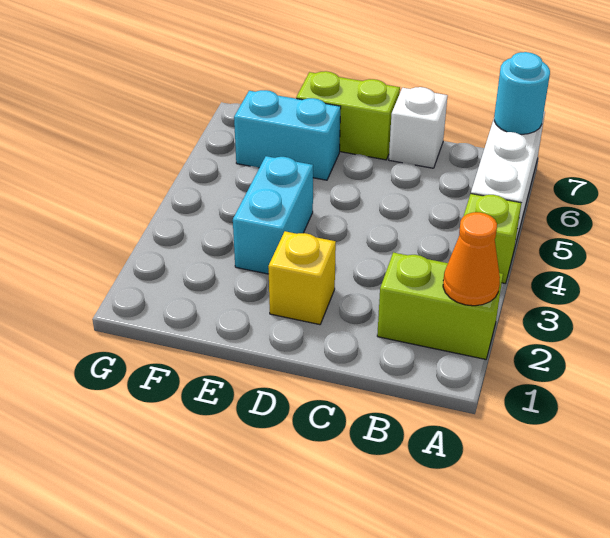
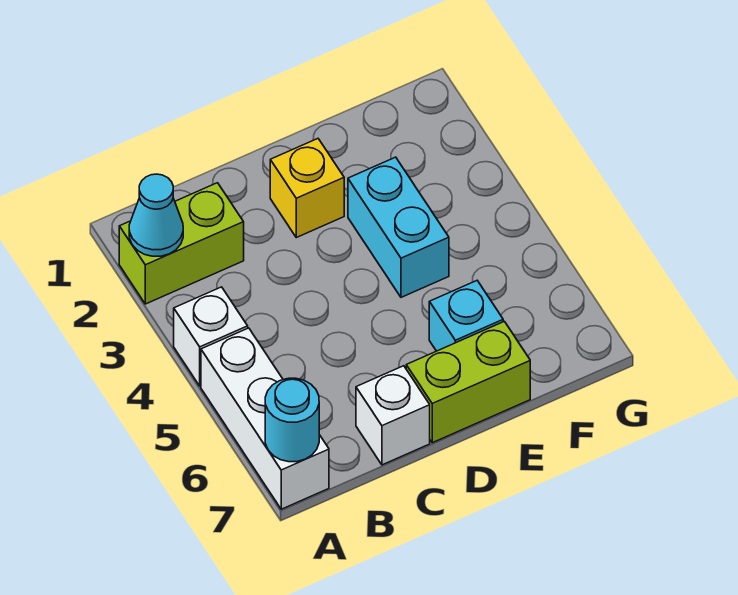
orange 1x1 cone [443,212,500,306] -> cyan 1x1 cone [129,174,183,256]
lime 1x1 brick [464,194,521,283] -> white 1x1 brick [174,287,248,386]
cyan 1x2 brick [234,90,341,180] -> cyan 1x1 brick [429,281,503,351]

